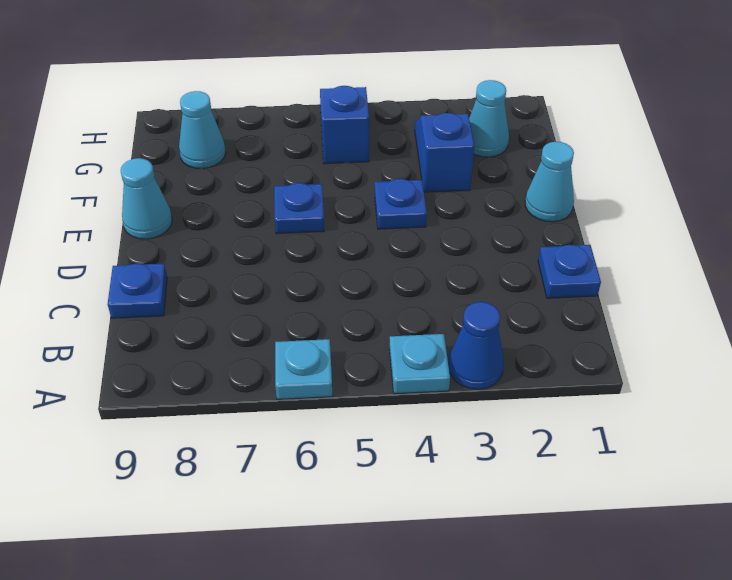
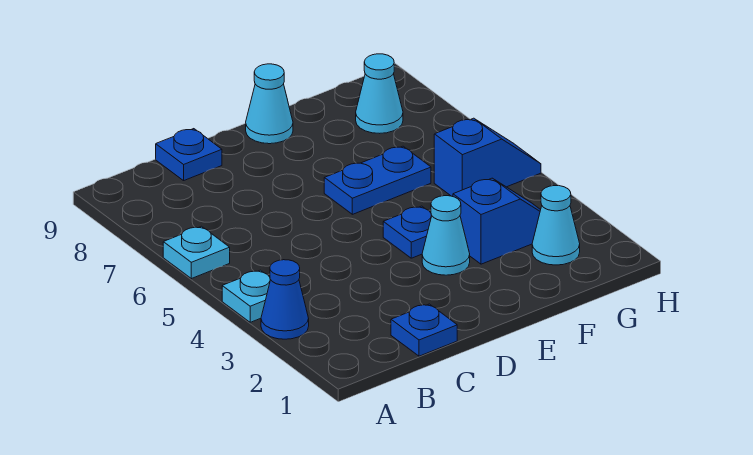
cyan 1x1 cone [525,142,574,222] -> cyan 1x1 cone moved to [422,196,470,275]
blue 1x1 plate [274,183,324,234] -> blue 1x2 plate [324,146,431,214]

